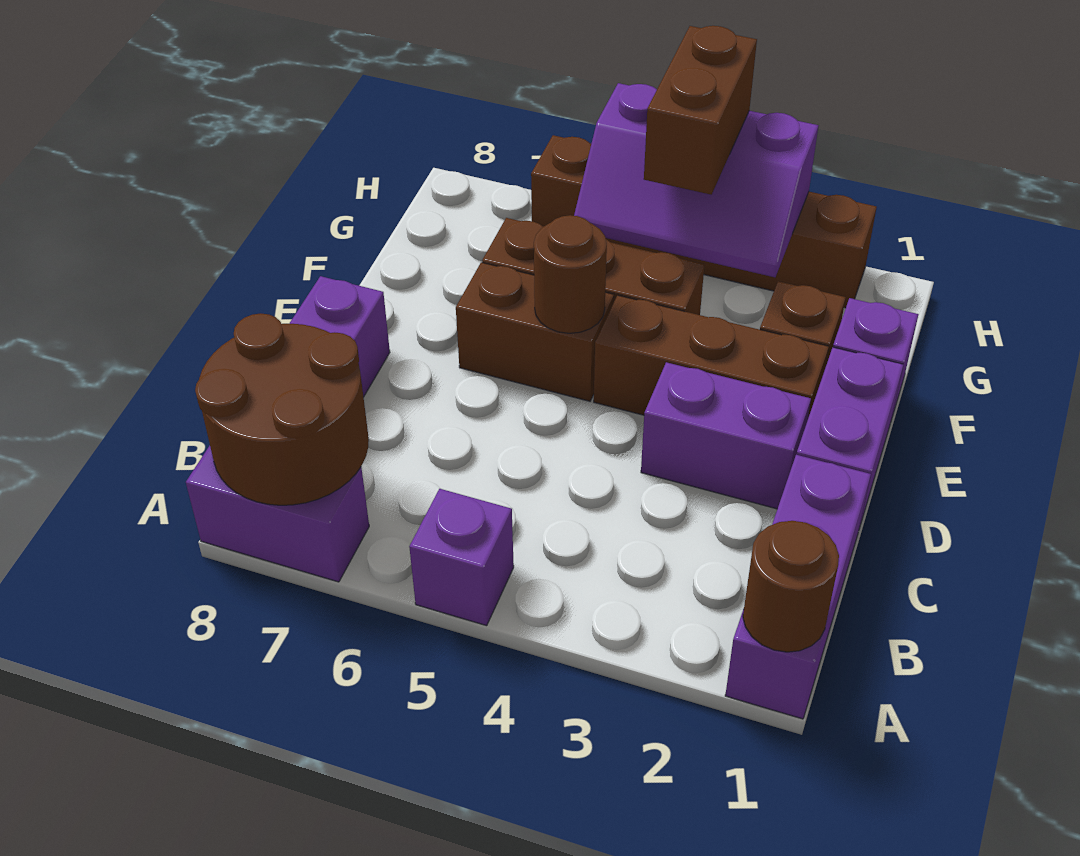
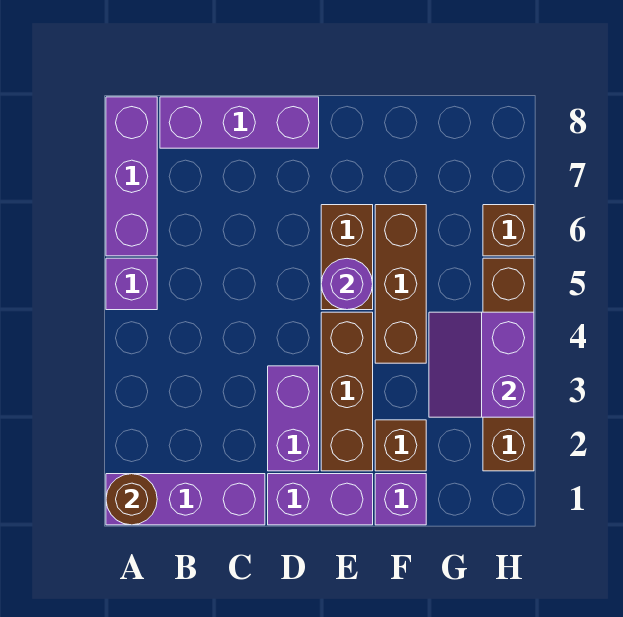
purple 1x2 brick [186,446,369,582] -> purple 1x3 brick [106,97,157,256]
brown 2x2 round brick [195,313,369,505] -> none
brown 1x1 round brick [534,215,607,333] -> purple 1x1 round brick [321,259,373,310]
purple 2x3 slope [574,83,819,277] -> purple 2x2 slope [429,312,534,417]
brown 1x2 brick [644,26,757,195] -> none

